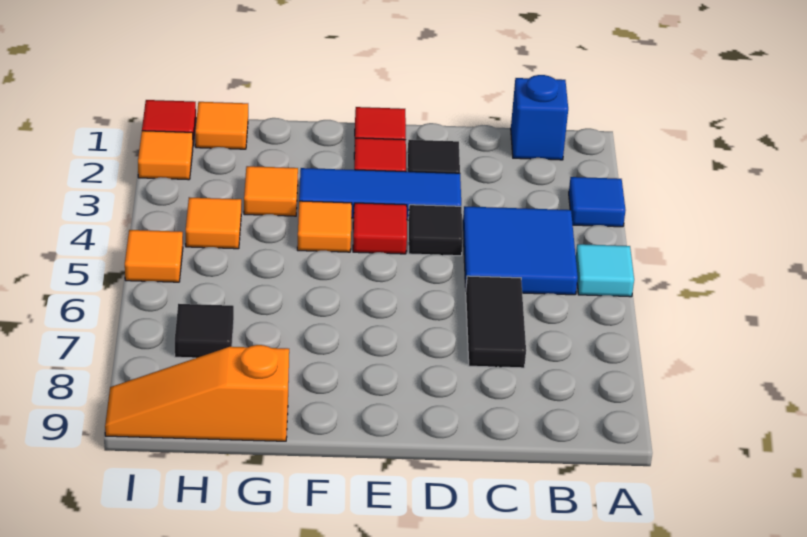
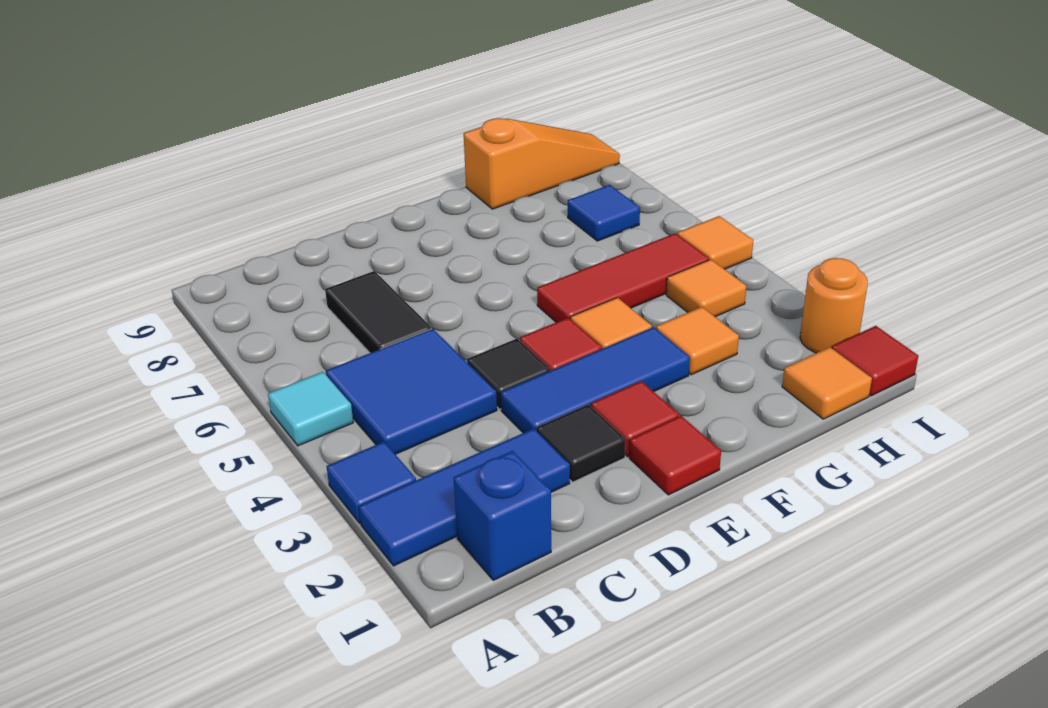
none -> blue 1x3 tile [359,429,570,566]
none -> red 1x3 tile [537,233,709,322]
black 1x1 tile [175,304,234,358] -> blue 1x1 tile [568,185,640,241]
orange 1x1 tile [138,131,193,180] -> orange 1x1 round brick [800,258,868,353]

